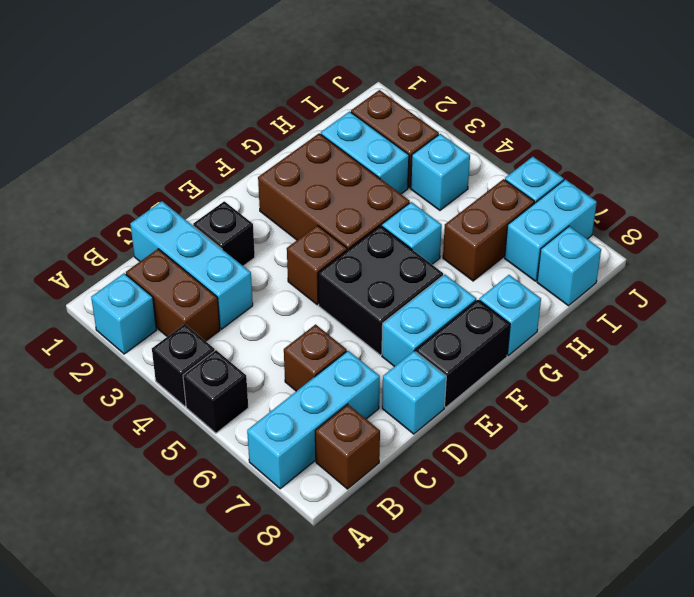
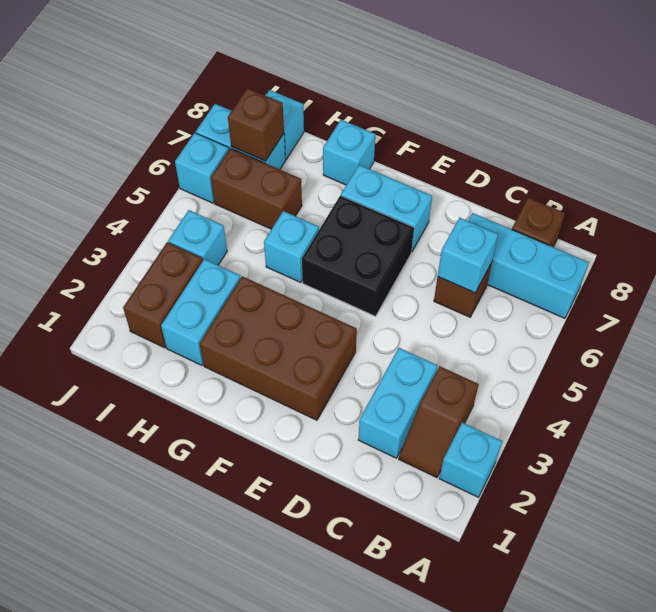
black 1x1 brick [152,324,215,406] -> none
black 1x1 brick [183,350,248,433] -> none
brown 1x2 brick [126,249,220,341] -> brown 1x2 slope [399,366,479,478]
cyan 1x3 brick [130,201,253,329] -> cyan 1x2 brick [358,348,437,458]
black 1x1 brick [193,201,255,266] -> none
cyan 1x1 brick [382,351,446,434] -> cyan 1x1 brick moved to [438,218,498,293]
brown 1x1 brick [287,225,347,305] -> brown 1x1 brick moved to [228,88,284,161]
black 1x2 brick [416,300,510,407] -> none
brown 2x3 brick [258,133,410,250] -> brown 2x3 brick turned to [200,276,357,420]

